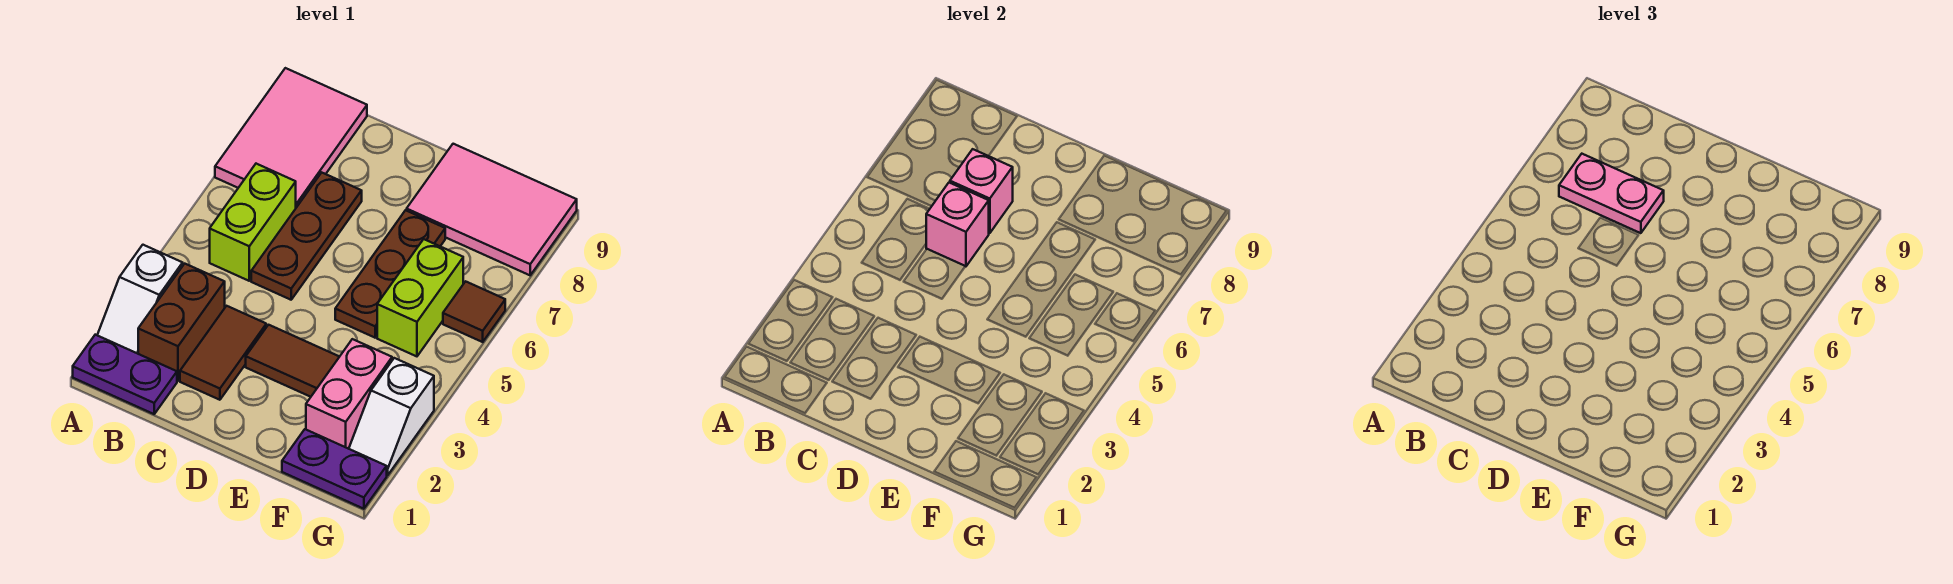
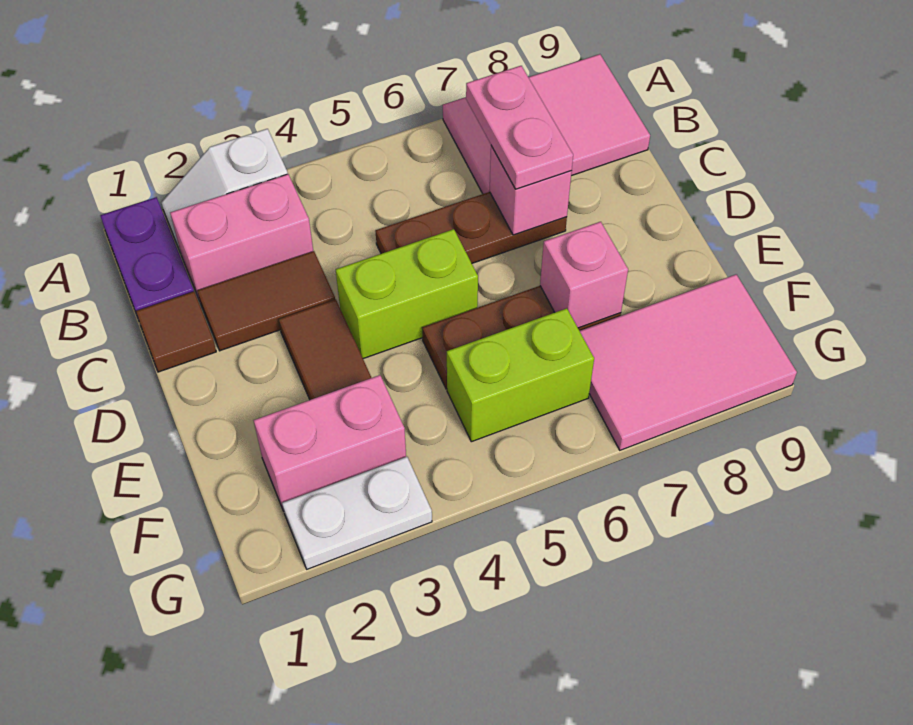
brown 1x2 brick [138,264,225,381] -> pink 1x2 brick [170,174,313,301]
lime 1x2 brick [210,164,296,281] -> lime 1x2 brick moved to [336,229,478,359]
pink 1x1 brick [926,183,989,266] -> pink 1x1 brick moved to [540,222,628,328]
pink 2x3 tile [407,144,577,275] -> pink 2x3 tile turned to [580,275,797,450]
purple 1x2 plate [282,429,387,509] -> none
white 1x2 slope [349,358,434,475] -> white 1x2 plate [282,457,432,569]
brown 1x1 tile [443,281,505,342] -> brown 1x1 tile moved to [136,292,216,372]

